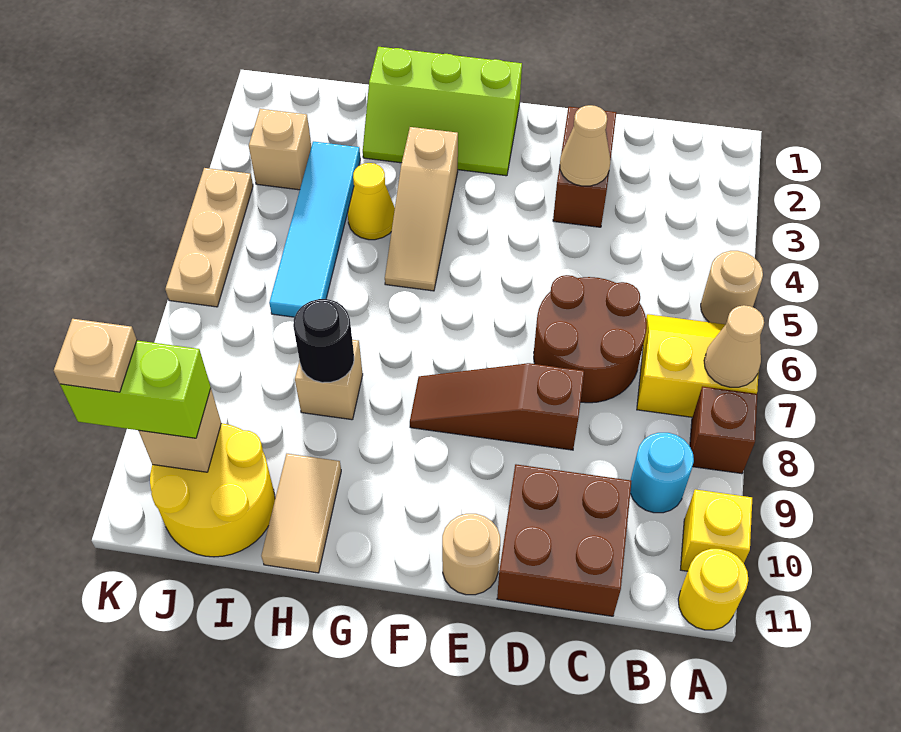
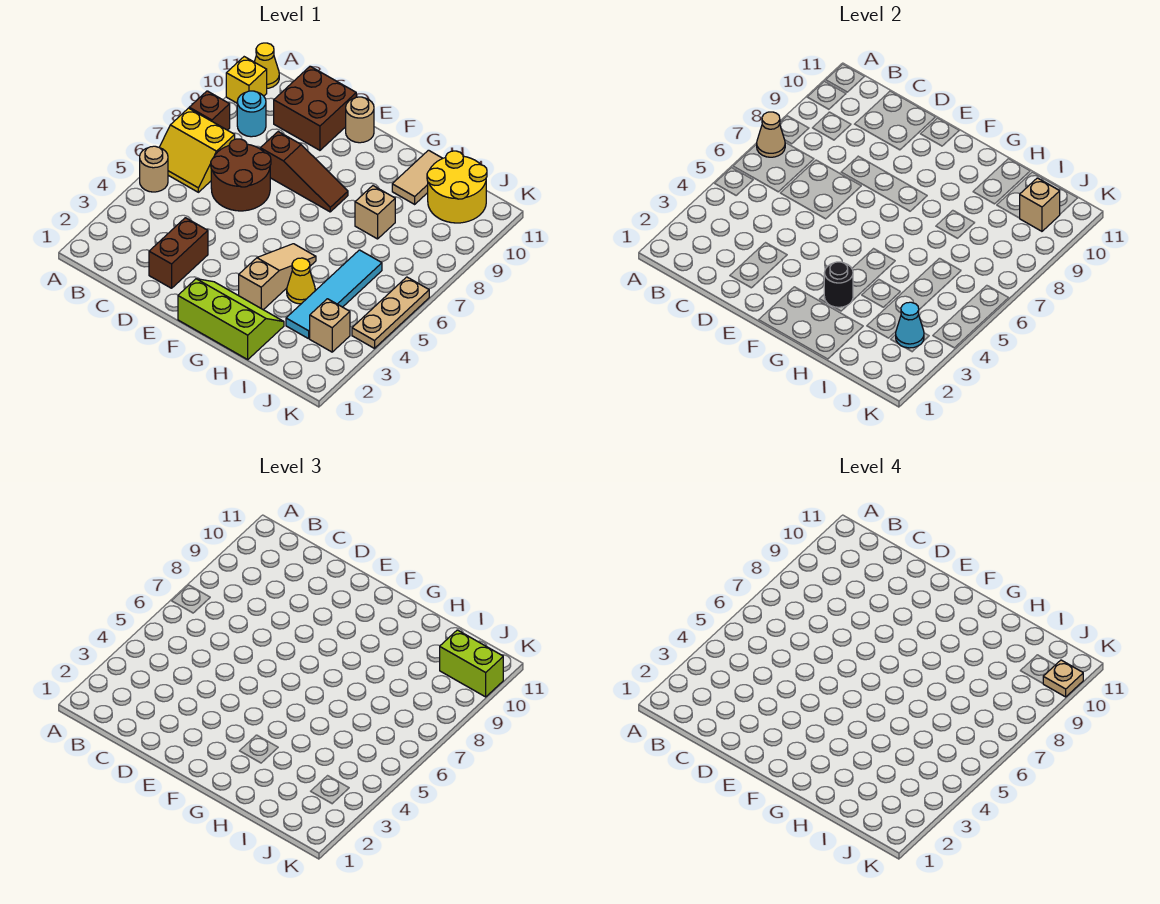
yellow 1x1 round brick [678,549,748,630] -> yellow 1x1 cone [254,43,279,88]
tan 1x1 cone [560,105,610,186] -> none
black 1x1 round brick [293,299,354,383] -> black 1x1 round brick moved to [824,262,853,307]
none -> cyan 1x1 cone [896,302,924,348]

